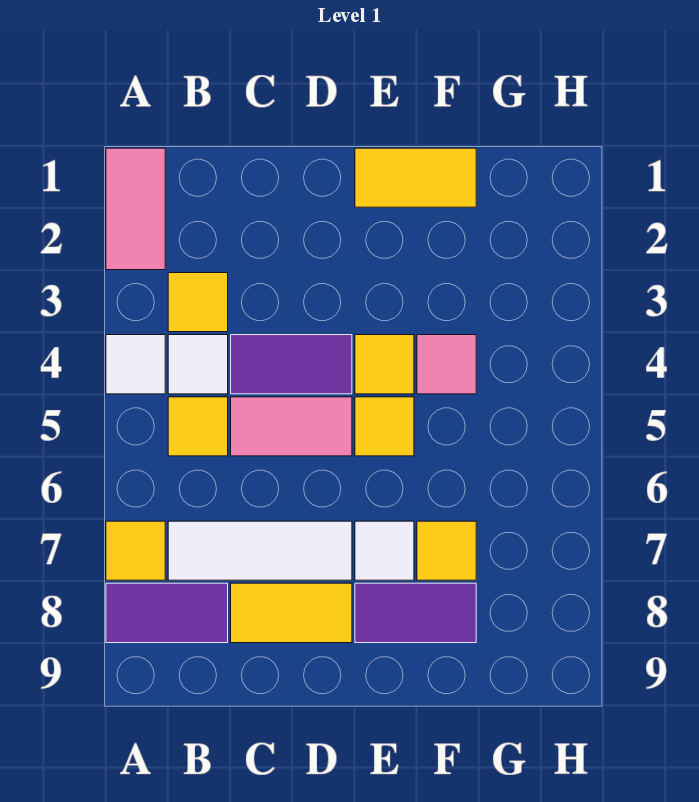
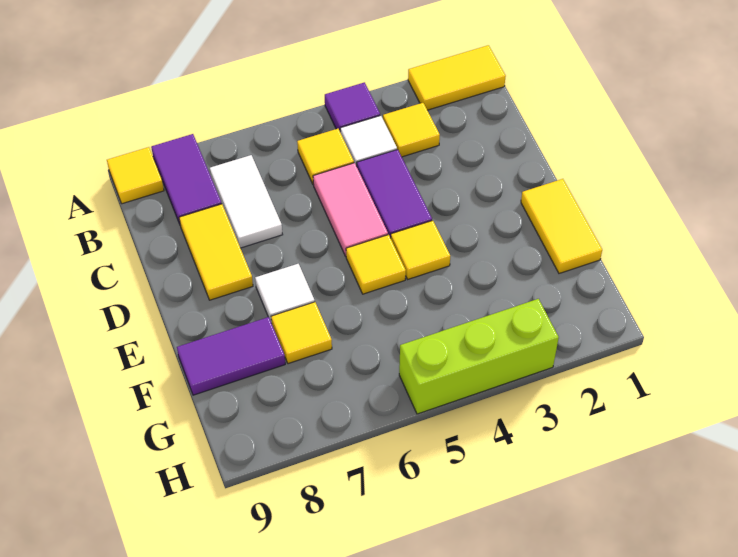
pink 1x2 tile [106,148,165,270] -> yellow 1x2 tile [408,45,506,110]
white 1x1 tile [106,335,165,394] -> purple 1x1 tile [325,82,380,133]
yellow 1x1 tile [106,521,165,580] -> yellow 1x1 tile moved to [107,147,164,204]
white 1x3 tile [168,521,352,580] -> white 1x2 tile [210,155,283,248]
purple 1x2 tile [355,583,476,643] -> purple 1x2 tile turned to [177,317,285,395]
pink 1x1 tile [417,335,476,394] -> none
none -> lime 1x3 brick [399,299,559,414]

